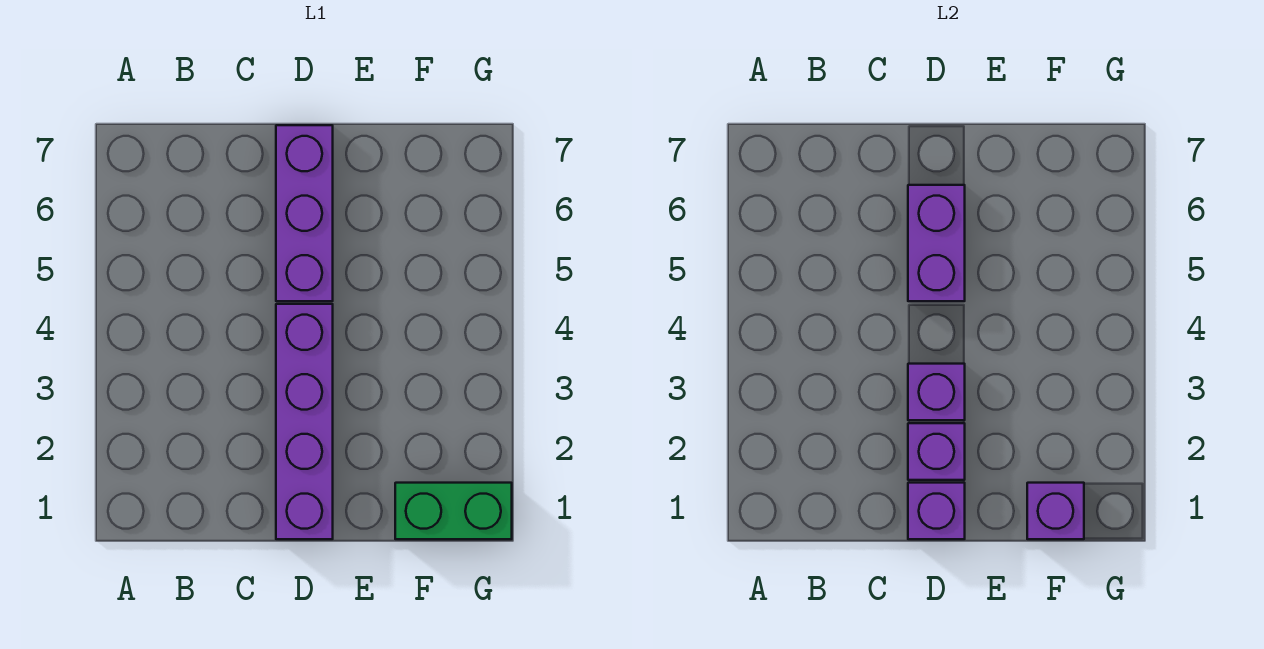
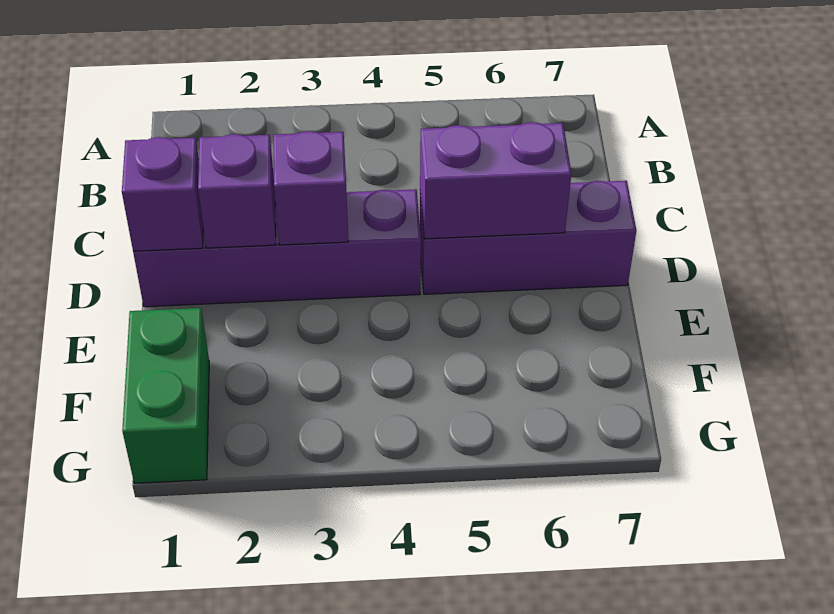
purple 1x1 brick [1027,483,1084,539] -> none

